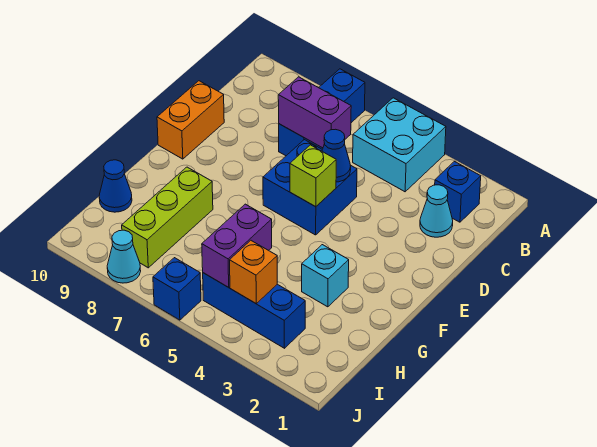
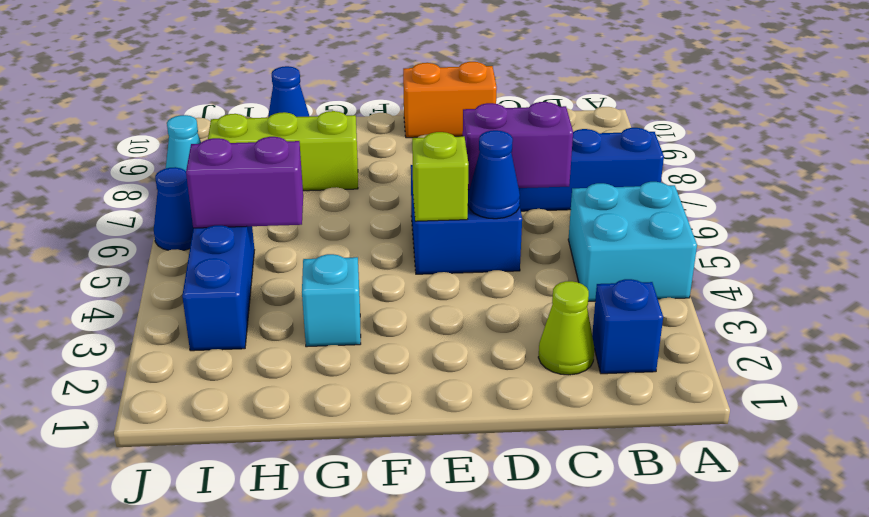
cyan 1x1 cone [420,185,453,237] -> lime 1x1 cone [538,281,594,375]
purple 1x2 brick [278,77,351,148] -> purple 1x2 brick turned to [463,102,573,190]
orange 1x1 brick [230,240,277,303] -> none
blue 1x1 brick [153,258,201,320] -> blue 1x1 cone [154,167,193,250]

